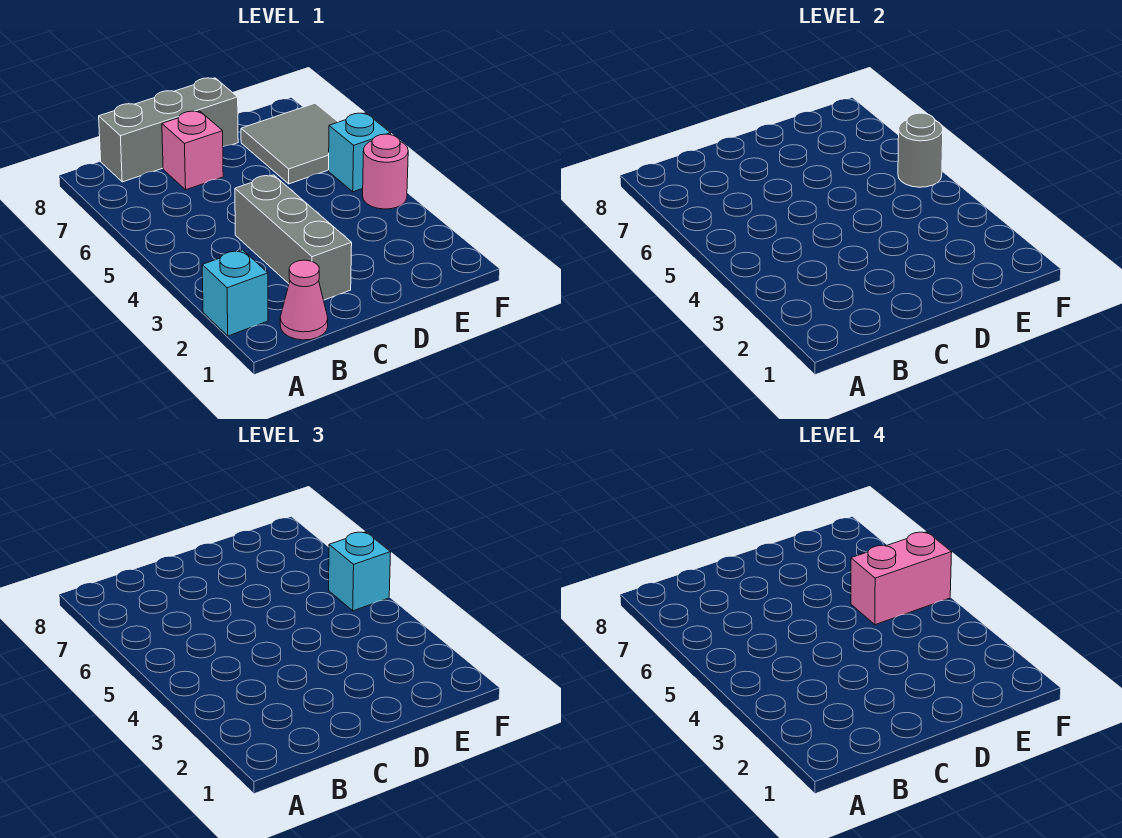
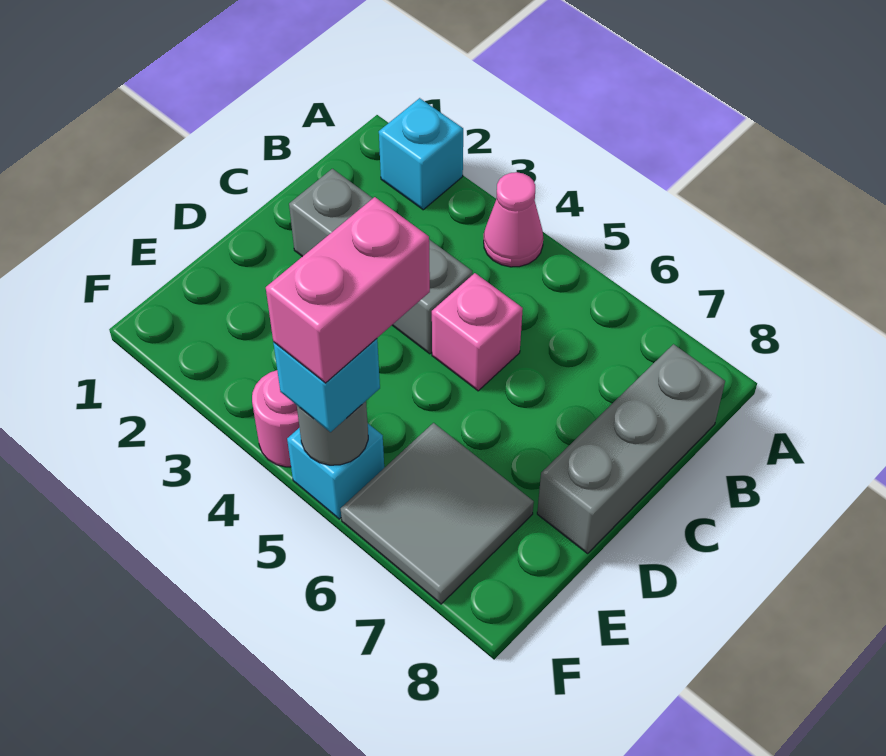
pink 1x1 cone [280,260,328,340] -> pink 1x1 cone moved to [484,172,543,267]
pink 1x1 brick [162,111,223,190] -> pink 1x1 brick moved to [432,273,523,391]

